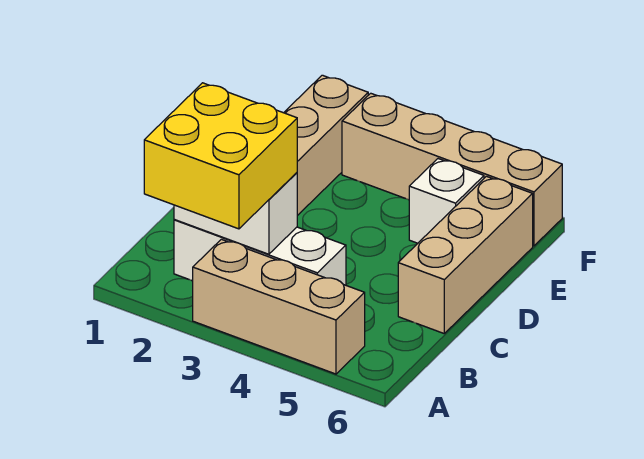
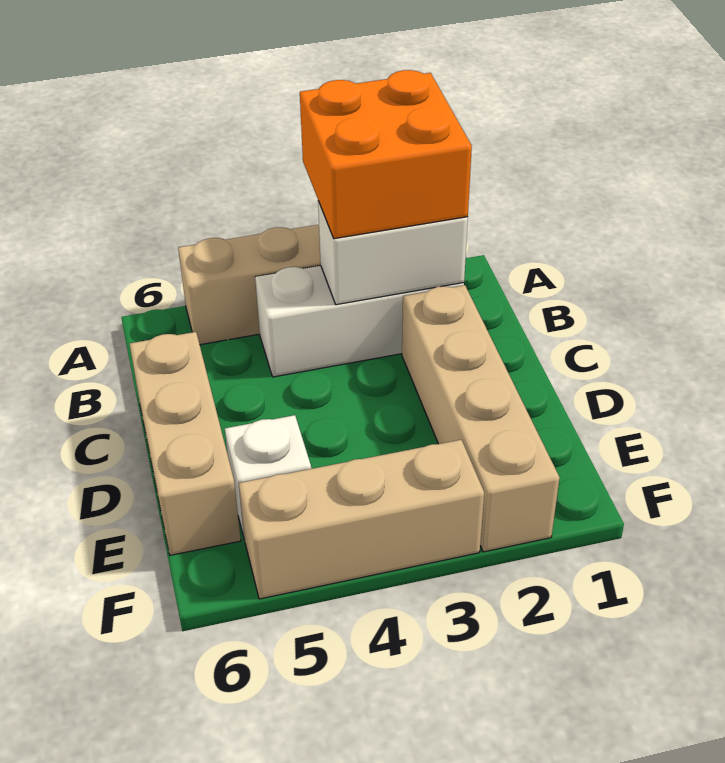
yellow 2x2 brick [144,83,297,229] -> orange 2x2 brick [300,70,472,239]
tan 1x4 brick [342,93,562,246] -> tan 1x3 brick [239,440,484,599]

